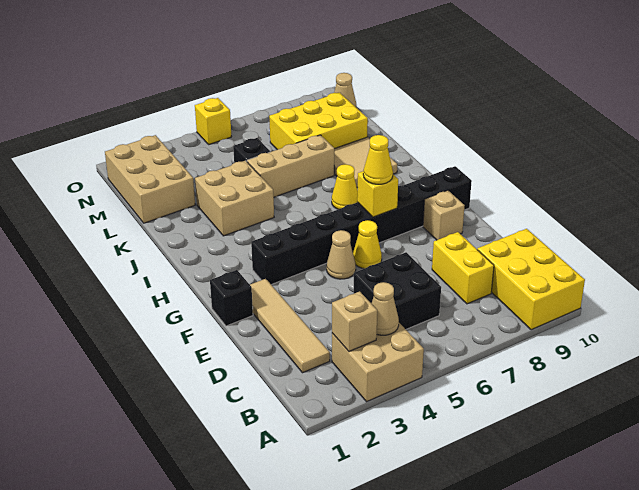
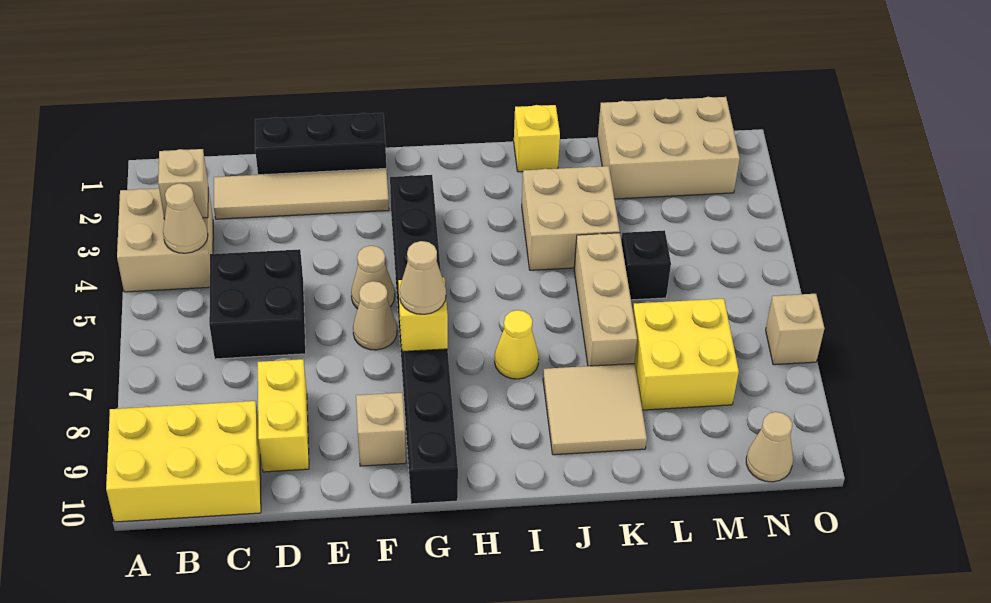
yellow 1x2 brick [432,232,494,304] -> yellow 1x2 brick turned to [258,359,309,472]
black 1x1 brick [210,270,253,326] -> black 1x3 brick [255,113,386,175]
yellow 1x1 cone [353,220,382,269] -> tan 1x1 cone [353,281,397,350]
yellow 1x1 cone [363,135,393,184] -> tan 1x1 cone [399,241,446,314]
yellow 2x3 brick [269,93,368,150] -> yellow 2x2 brick [633,299,739,410]
yellow 1x1 brick [195,98,232,145] -> yellow 1x1 brick moved to [514,105,560,172]
none -> tan 1x1 brick [766,294,824,365]

